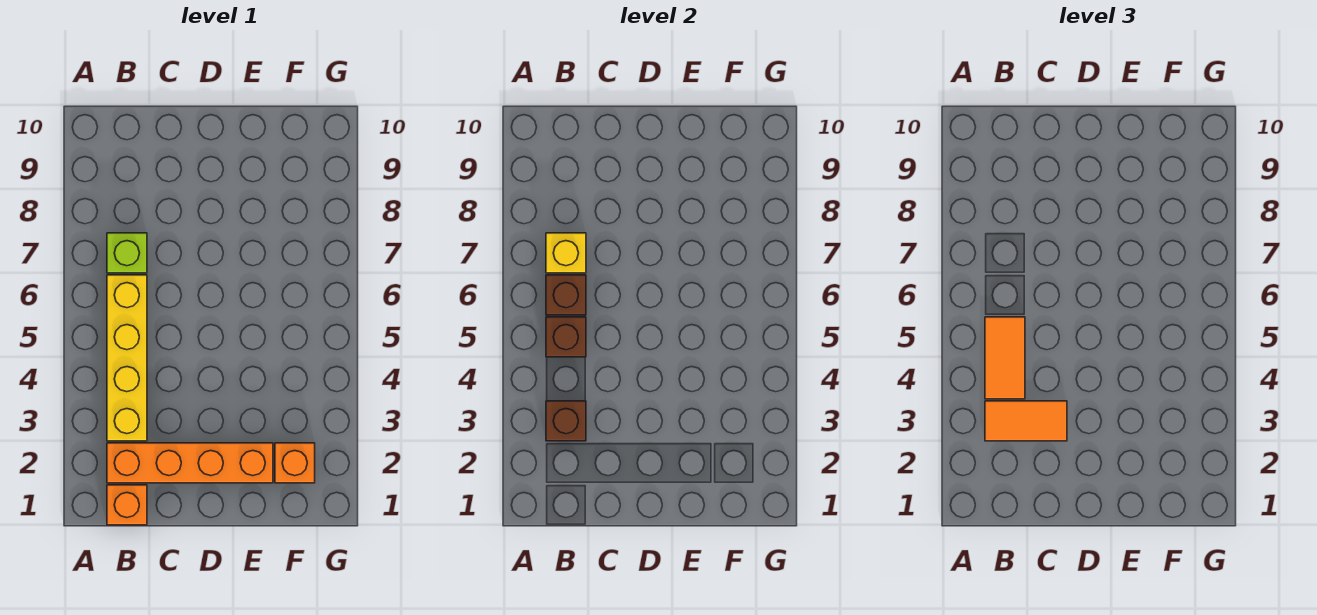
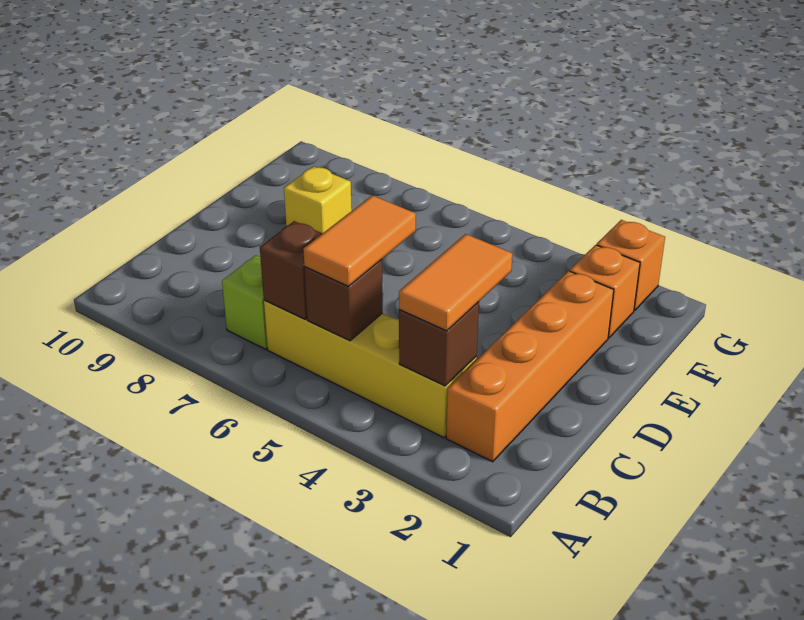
orange 1x1 brick [107,485,147,525] -> orange 1x1 brick moved to [597,220,665,311]
orange 1x2 tile [985,317,1025,399] -> orange 1x2 tile turned to [303,195,416,286]
yellow 1x1 brick [546,233,586,273] -> yellow 1x1 brick moved to [284,166,352,233]

